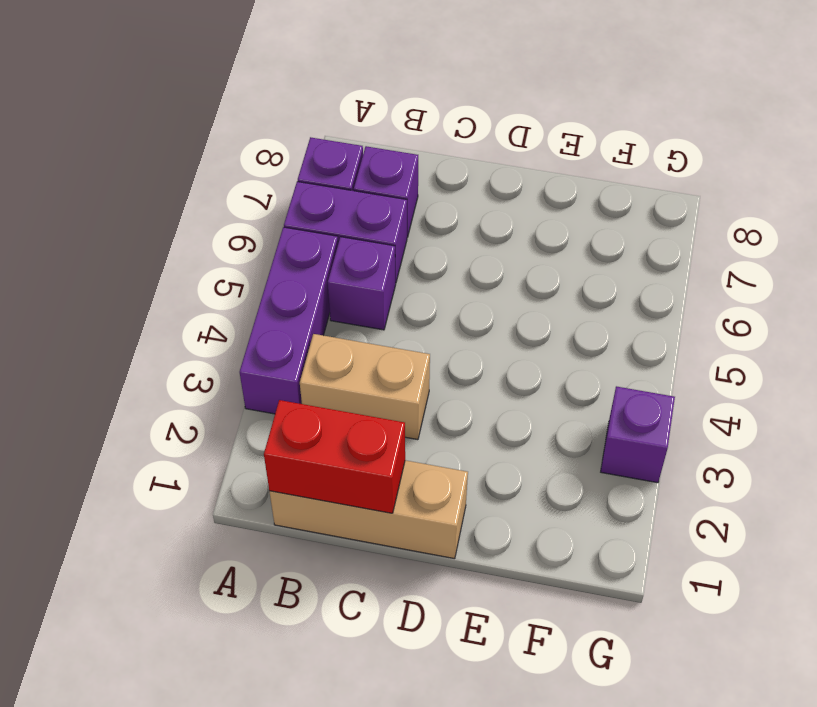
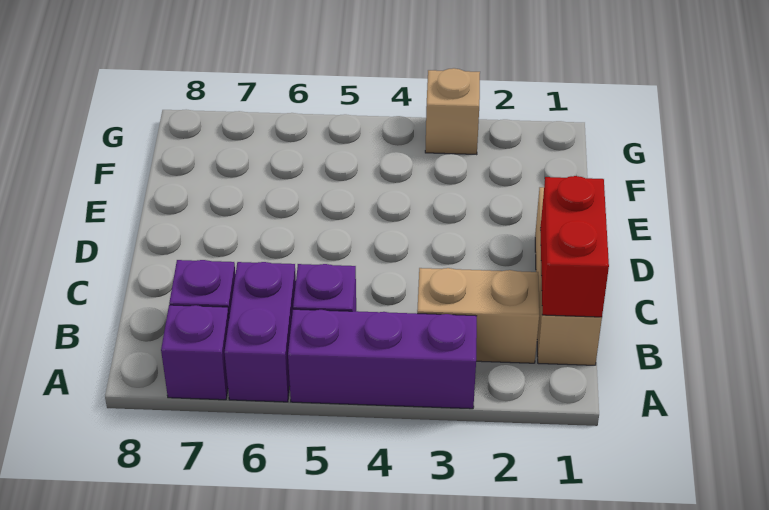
tan 1x2 brick [300,334,430,440] -> tan 1x2 brick turned to [417,268,539,363]
purple 1x1 brick [601,386,675,483] -> tan 1x1 brick [425,68,480,155]

